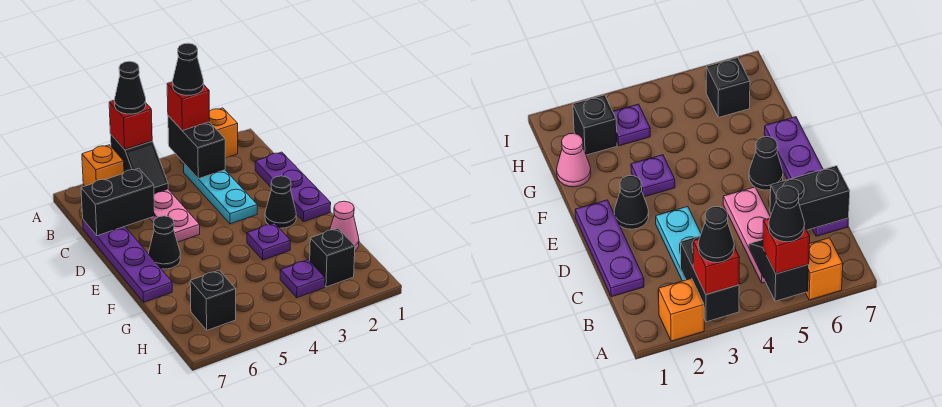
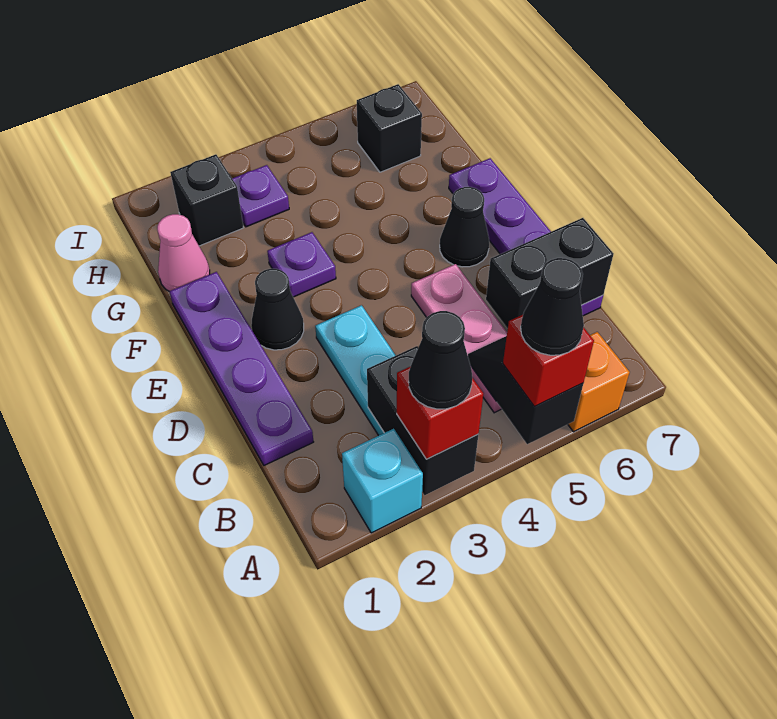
orange 1x1 brick [209,108,238,158] -> cyan 1x1 brick [342,429,423,533]
purple 1x3 plate [255,152,331,222] -> purple 1x4 plate [169,272,313,465]

